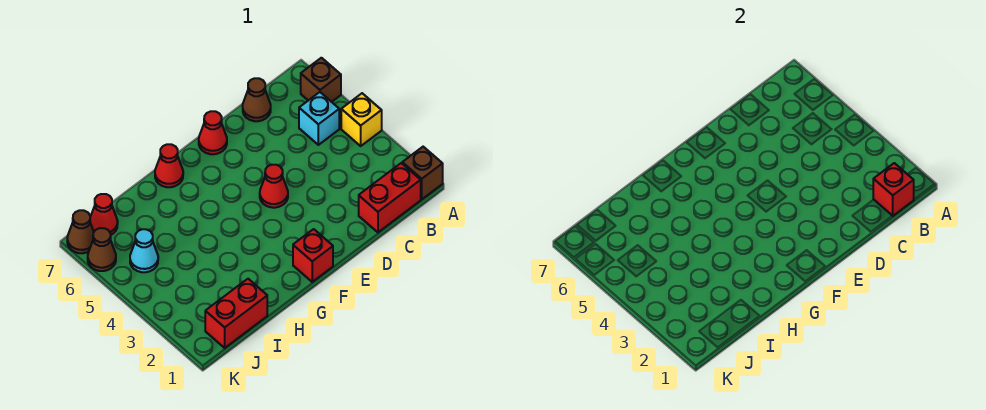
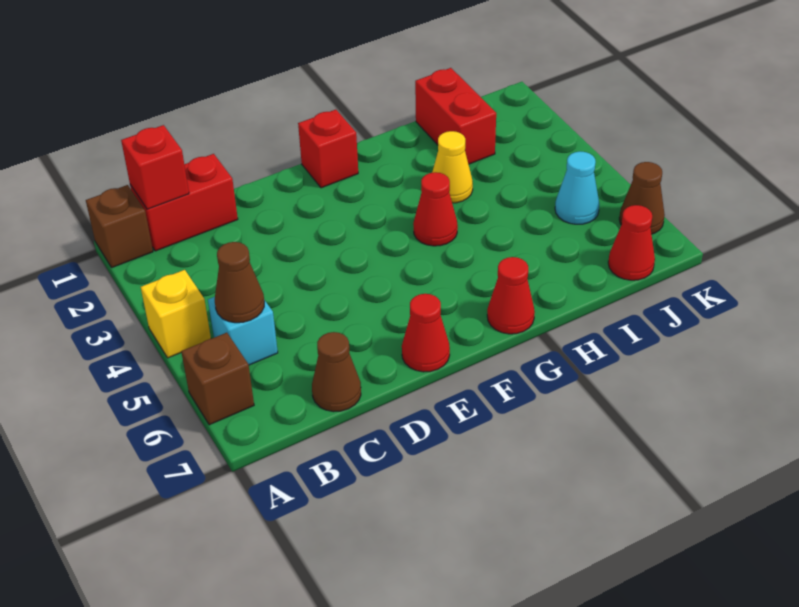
red 1x1 cone [260,165,288,208] -> red 1x1 cone moved to [413,172,458,246]
none -> yellow 1x1 cone [432,131,473,203]
red 1x2 brick [205,279,267,348] -> red 1x2 brick turned to [415,68,496,164]
brown 1x1 cone [67,210,94,253] -> brown 1x1 cone moved to [215,242,264,323]

